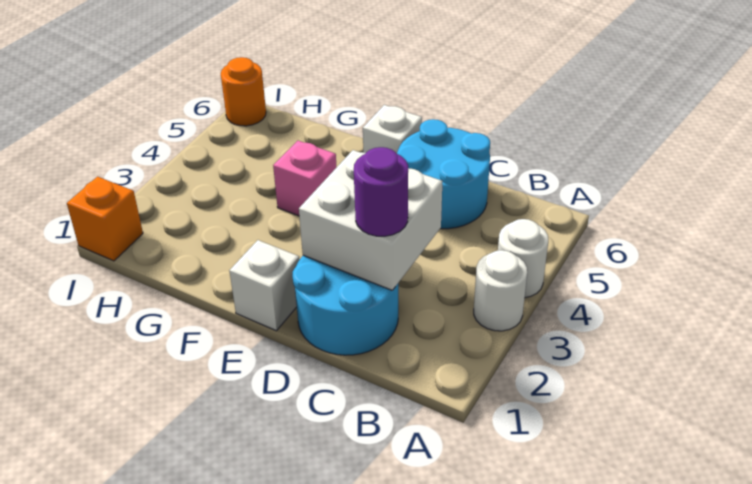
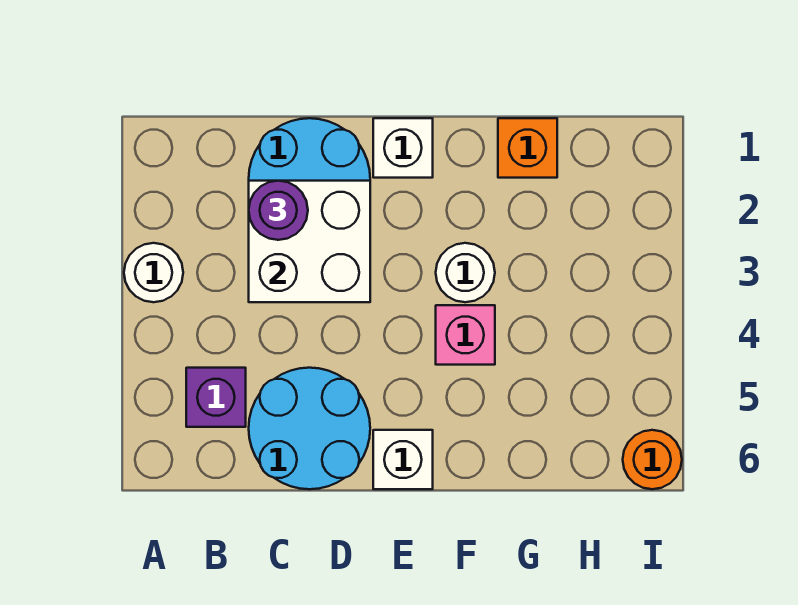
white 1x1 round brick [498,219,548,298] -> white 1x1 round brick moved to [436,243,495,302]
none -> purple 1x1 brick [186,368,246,427]
orange 1x1 brick [67,177,143,261] -> orange 1x1 brick moved to [498,118,557,178]

